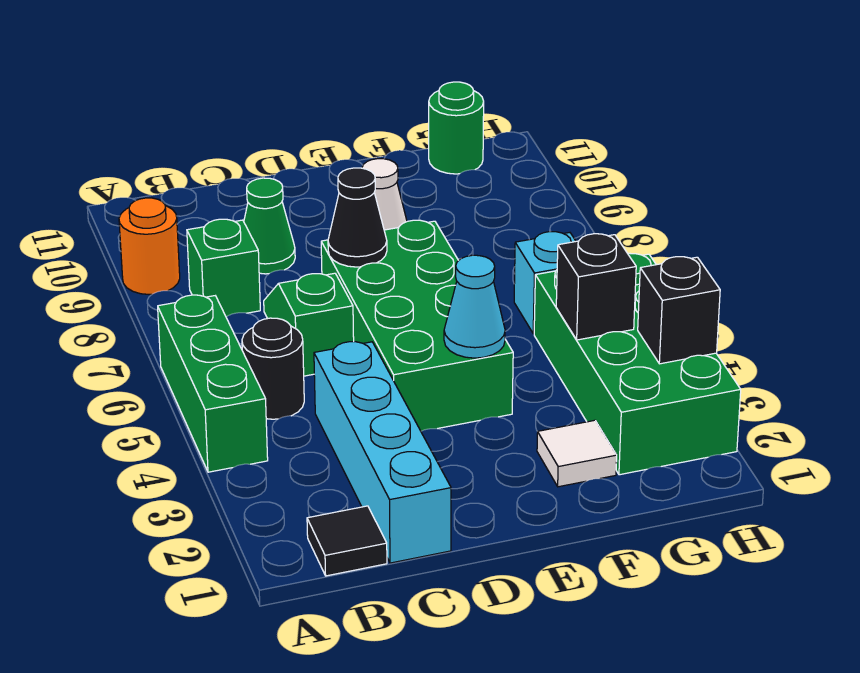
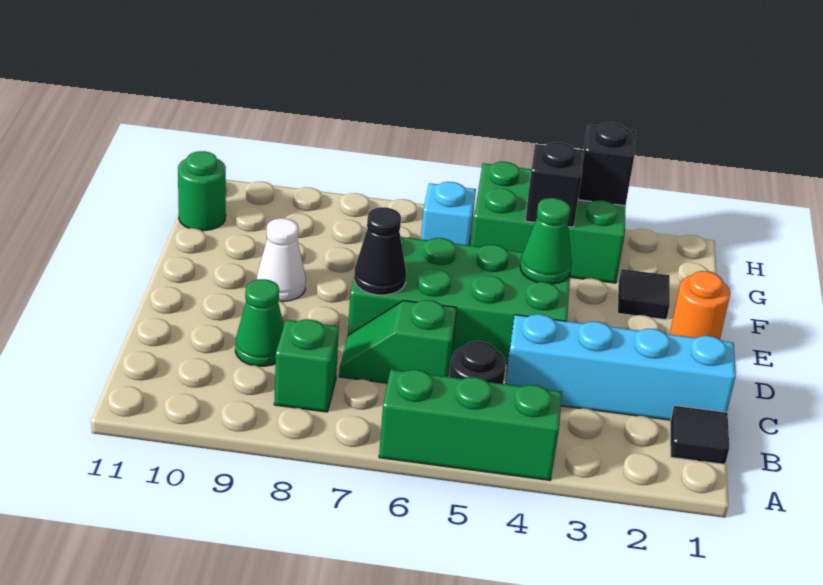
orange 1x1 round brick [119,198,180,294] -> orange 1x1 round brick moved to [670,271,730,339]
cyan 1x1 cone [444,255,505,358] -> green 1x1 cone [520,198,572,284]
white 1x1 tile [537,420,617,487] -> black 1x1 tile [618,269,670,320]
green 2x4 brick [534,253,741,475] -> green 2x3 brick [471,162,626,283]

